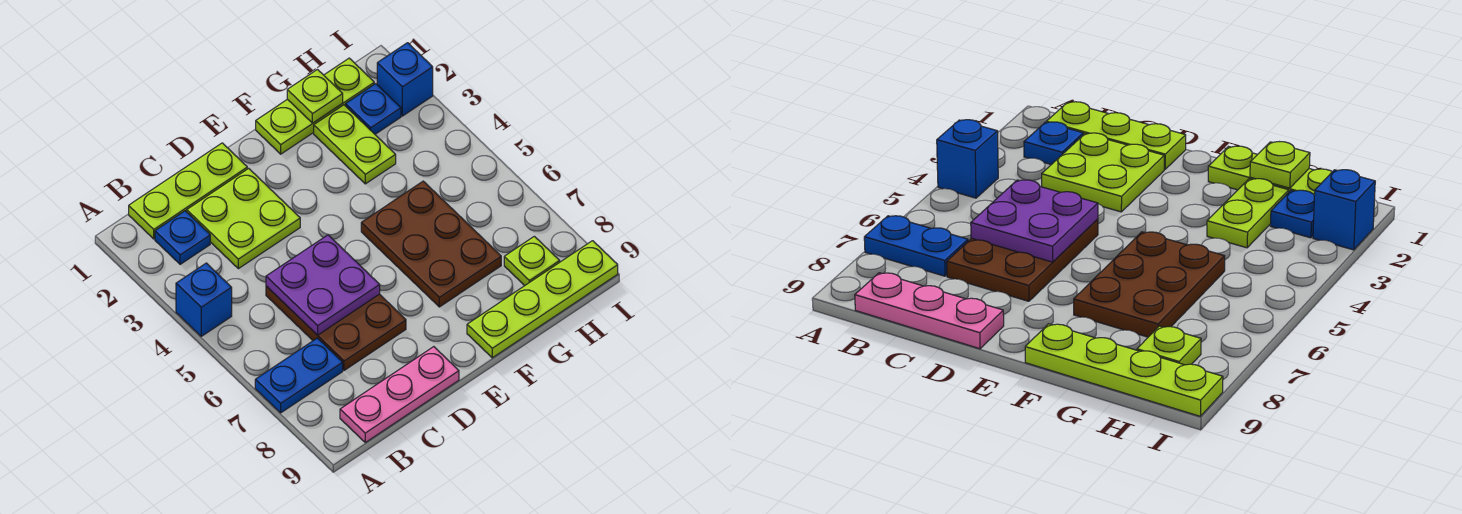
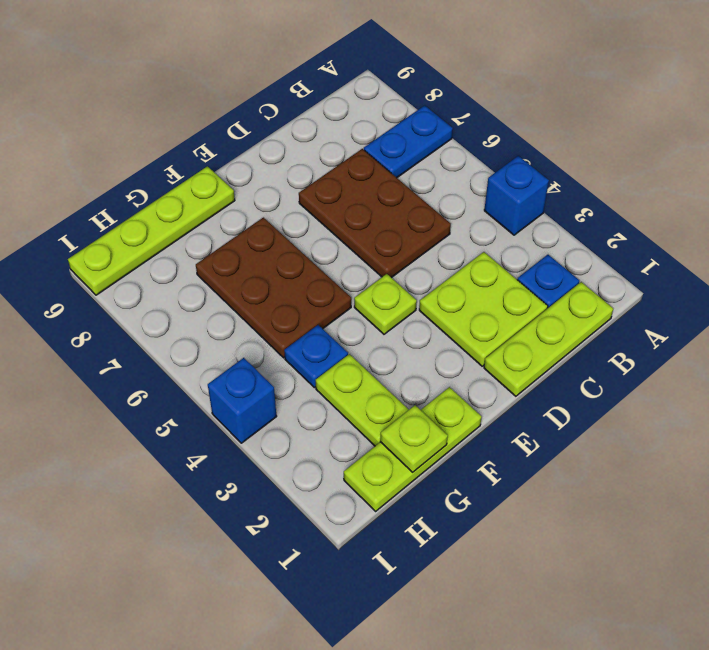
pink 1x3 plate [340,347,459,442] -> none
purple 2x2 plate [266,235,380,335] -> none
blue 1x1 plate [346,84,401,134] -> blue 1x1 plate moved to [284,325,348,388]
lime 1x1 plate [504,236,560,286] -> lime 1x1 plate moved to [354,274,417,334]
blue 1x1 brick [377,43,433,116] -> blue 1x1 brick moved to [208,358,277,443]

